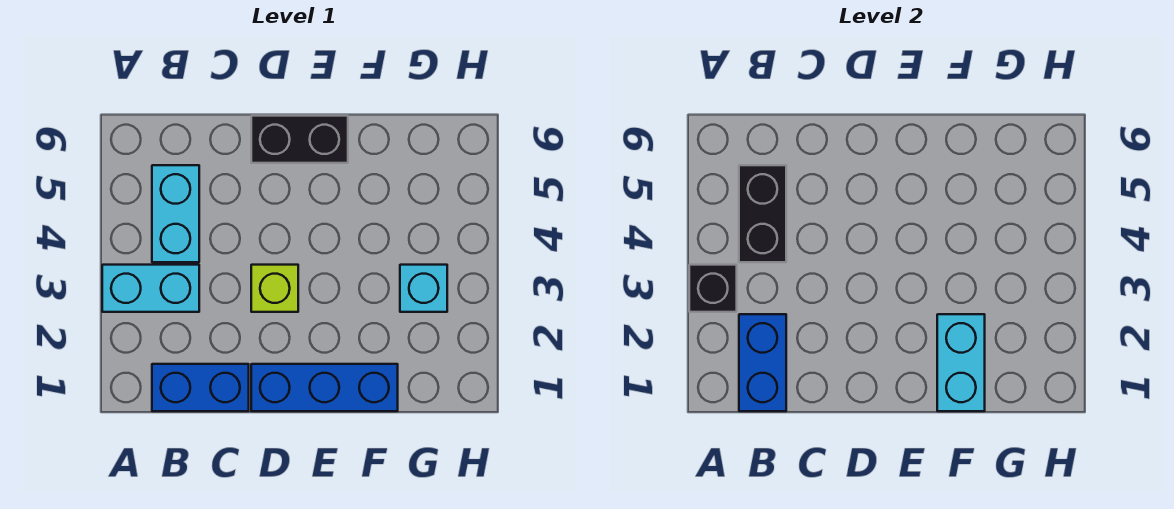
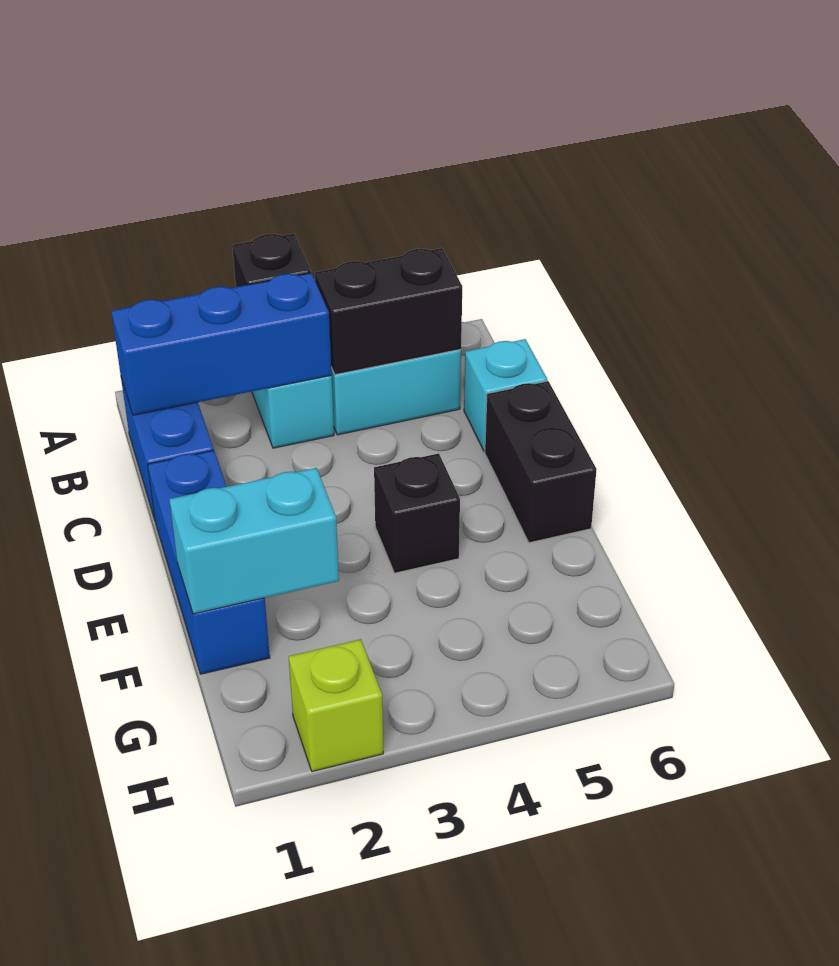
blue 1x2 brick [739,314,786,411] -> blue 1x3 brick [111,273,332,415]
lime 1x1 brick [251,265,298,312] -> lime 1x1 brick moved to [289,639,383,772]
none -> black 1x1 brick [374,454,460,573]
cyan 1x1 brick [400,265,447,312] -> cyan 1x1 brick moved to [464,339,547,451]

